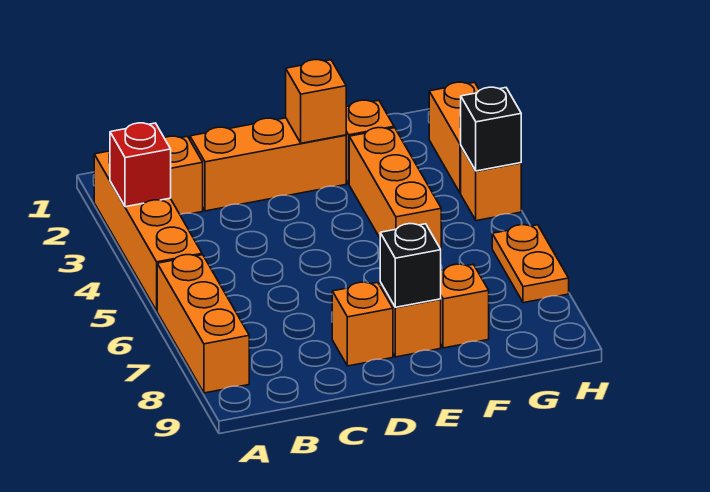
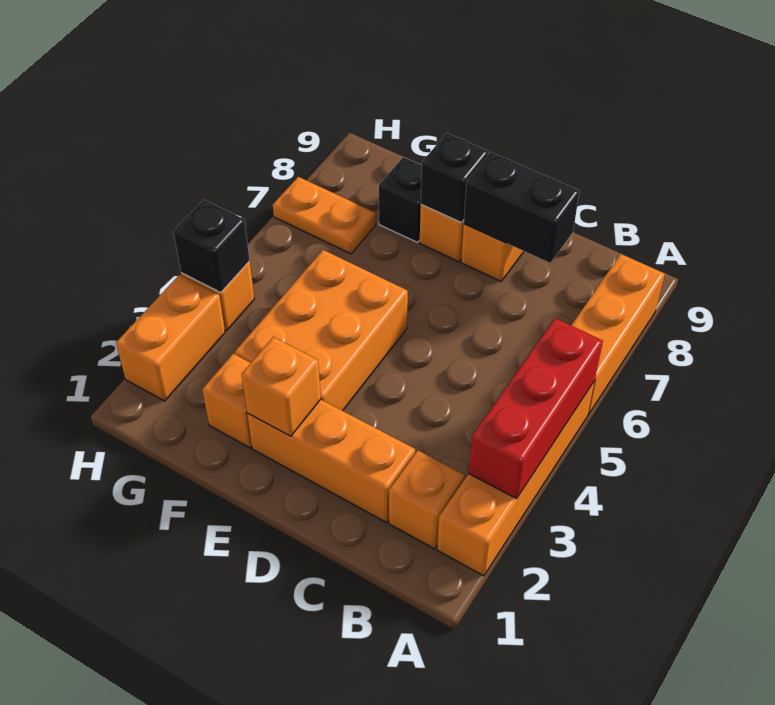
red 1x1 brick [110,123,171,207] -> red 1x3 brick [469,318,603,499]
none -> black 1x2 brick [463,152,580,263]
orange 1x3 brick [349,128,441,249] -> orange 2x3 brick [235,250,408,411]
orange 1x1 brick [441,264,489,348] -> black 1x1 brick [379,157,422,242]
orange 1x2 plate [492,225,569,303] -> orange 1x2 plate turned to [273,177,376,254]

